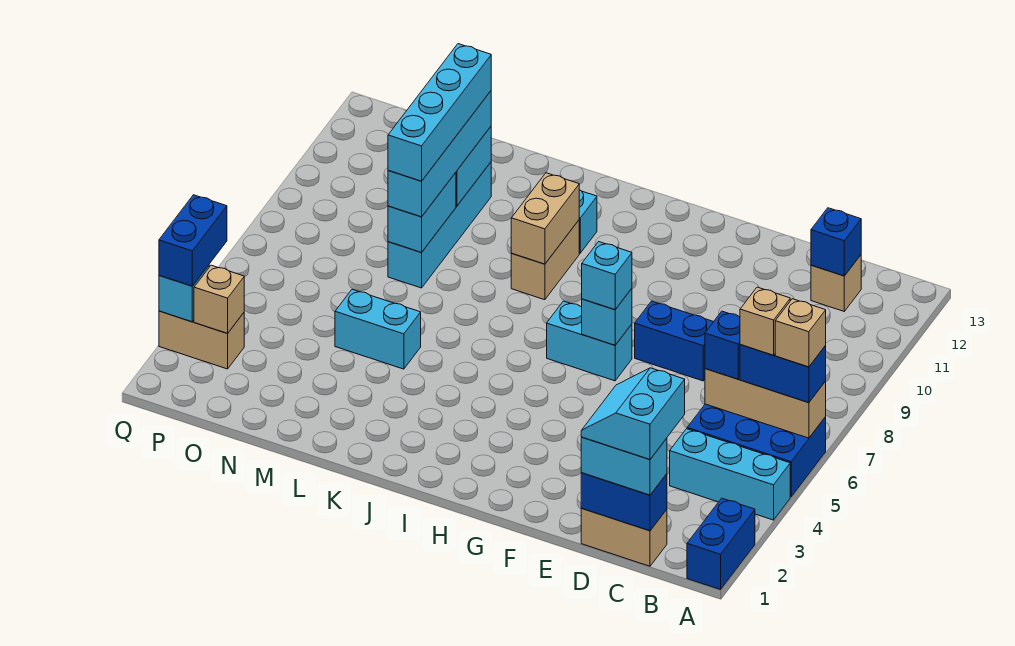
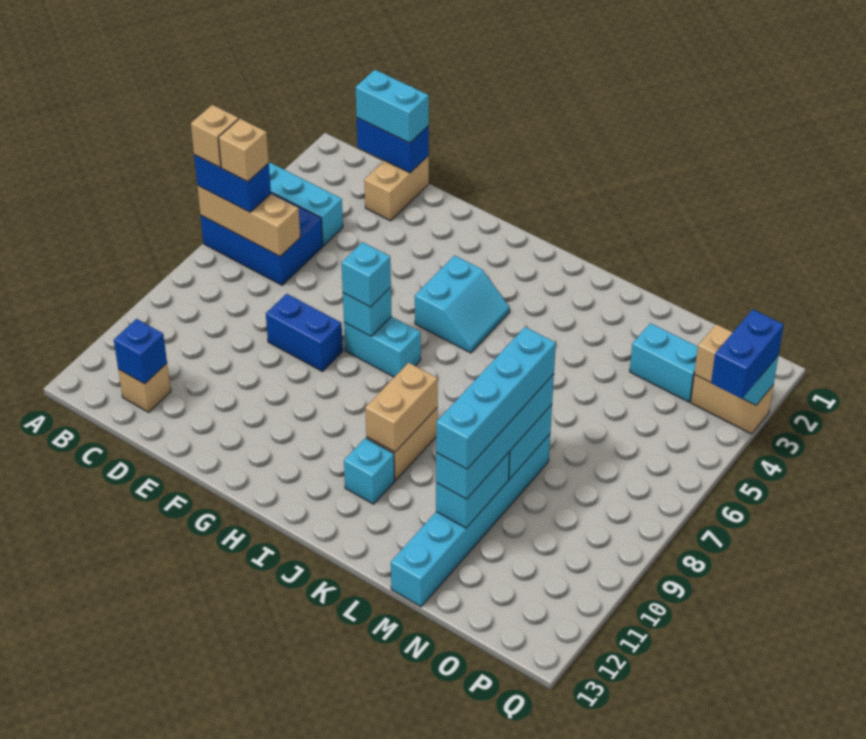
blue 1x2 brick [687,498,755,590] -> none
tan 1x2 brick [581,509,667,566] -> tan 1x2 brick turned to [364,156,429,221]
cyan 2x2 slope [581,368,685,460] -> cyan 2x2 slope moved to [415,255,510,353]
blue 1x1 brick [705,311,740,379] -> none
cyan 1x2 brick [335,289,421,369] -> cyan 1x2 brick moved to [630,323,698,402]
cyan 1x4 brick [388,162,491,288] -> cyan 1x6 brick [391,434,550,607]

